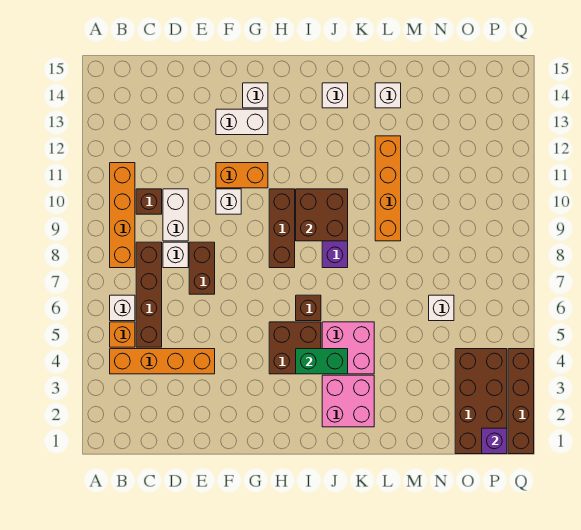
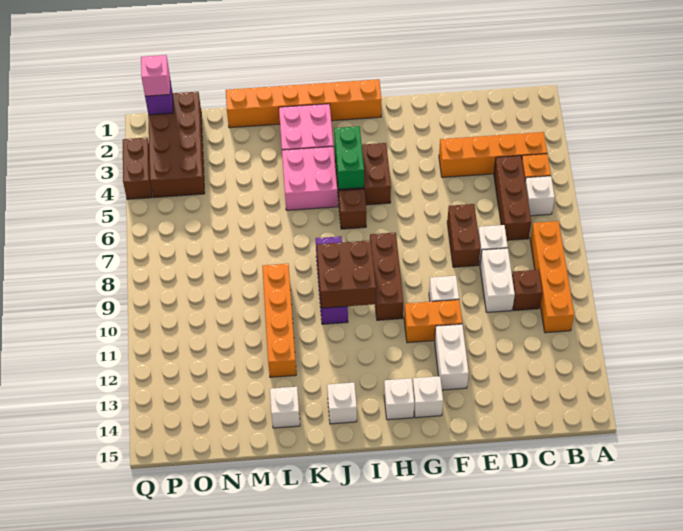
brown 1x4 brick [136,242,162,347] -> brown 1x3 brick [494,156,531,240]
white 1x2 brick [216,109,268,135] -> white 1x2 brick turned to [435,324,469,390]
none -> orange 1x6 brick [226,79,382,128]
green 1x2 brick [296,349,348,374] -> green 1x2 brick turned to [334,126,364,189]
white 1x1 brick [429,295,454,321] -> white 1x1 brick moved to [384,378,414,420]
none -> pink 1x1 brick [141,55,170,96]
brown 1x4 brick [508,349,534,454] -> brown 1x2 brick [123,138,152,199]

